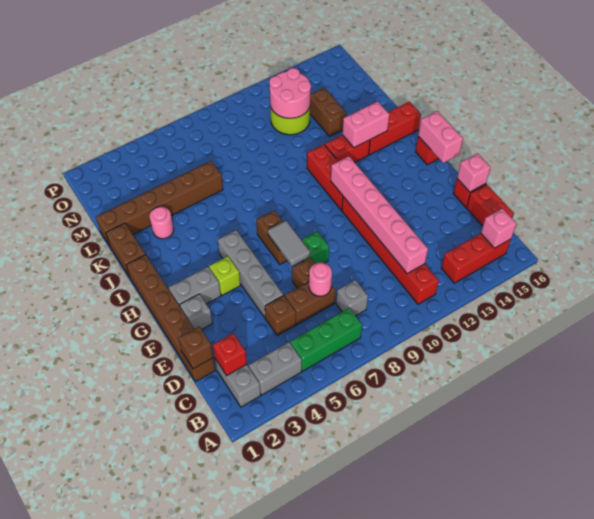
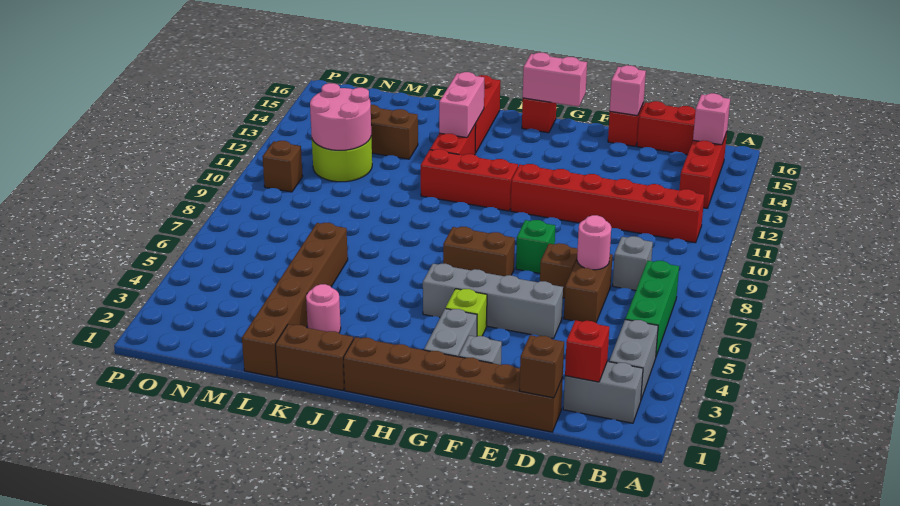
pink 1x6 brick [331,156,428,273] -> none
brown 1x1 brick [265,295,296,336] -> brown 1x1 brick moved to [262,141,303,192]
grey 1x2 tile [268,221,310,266] -> none

